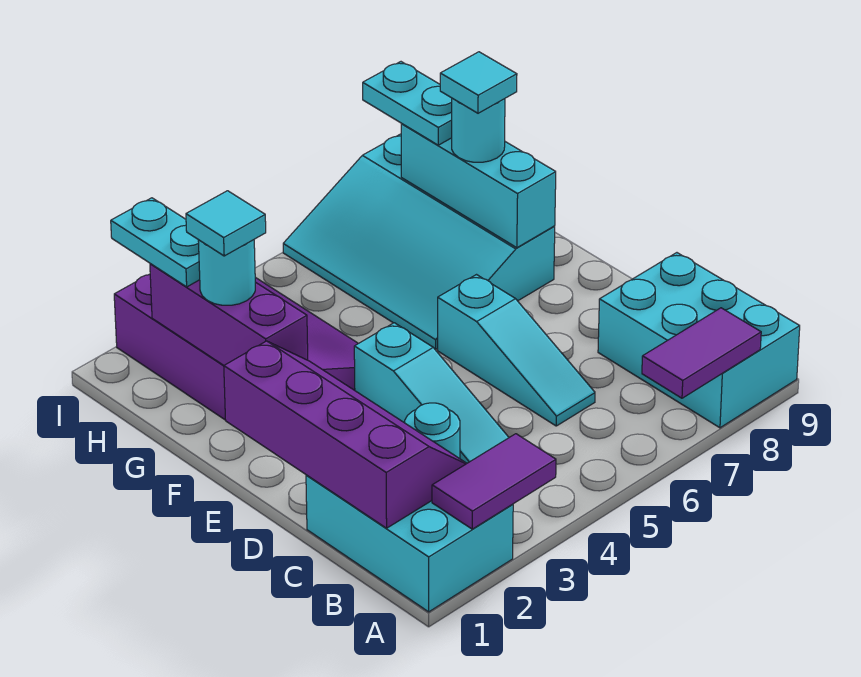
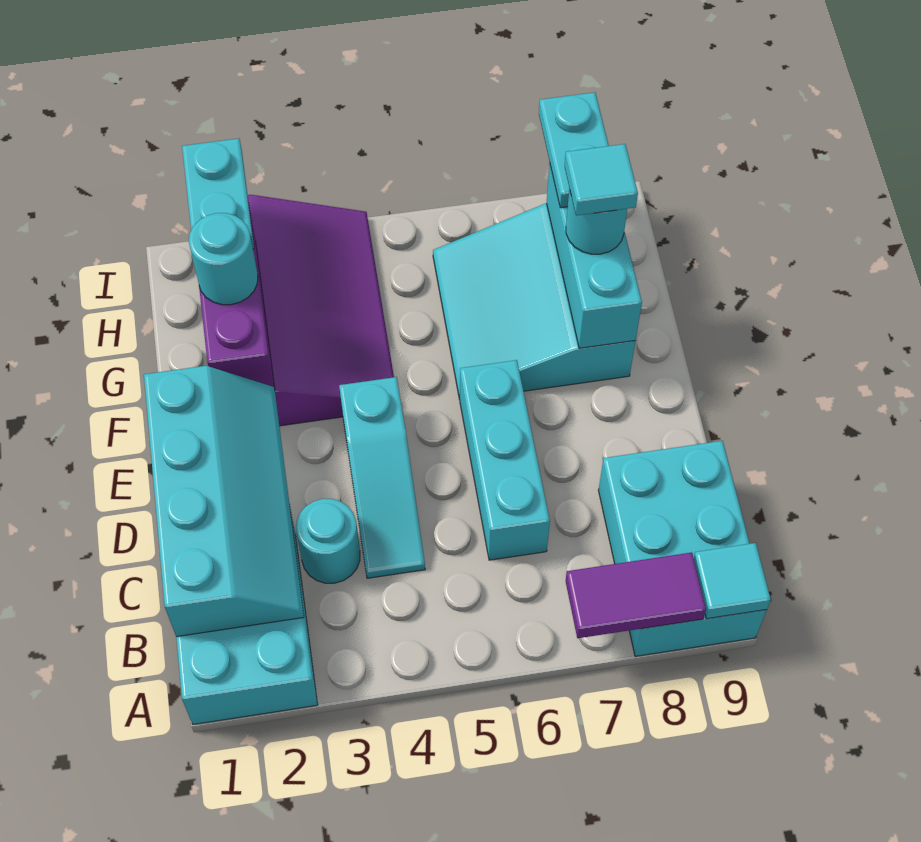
purple 1x2 tile [432,434,556,529] -> none
purple 2x4 slope [224,341,467,528] -> cyan 2x4 slope [144,366,304,637]
cyan 1x3 slope [438,275,595,426] -> cyan 1x3 brick [460,360,550,560]
cyan 3x4 slope [283,134,555,350] -> cyan 3x3 slope [433,203,635,400]
cyan 1x1 tile [186,191,266,256] -> cyan 1x1 tile moved to [694,543,771,619]

